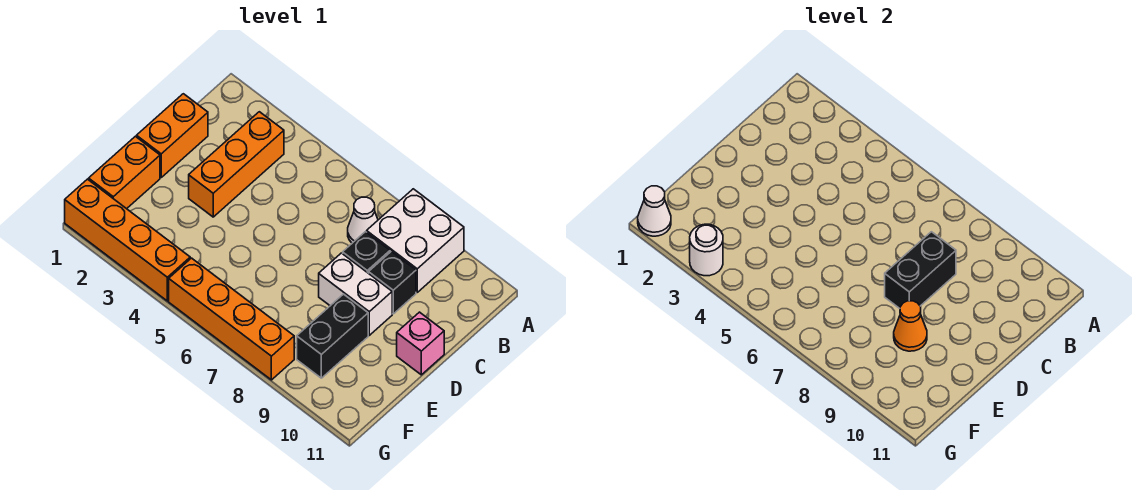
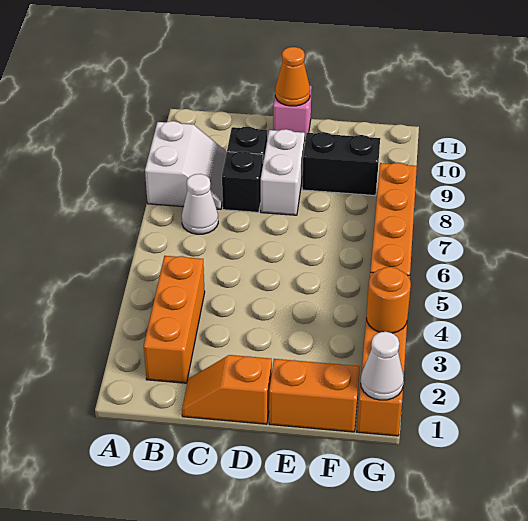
white 2x2 brick [367,189,464,292] -> white 2x2 slope [145,121,227,209]
orange 1x3 brick [189,112,284,217] -> orange 1x3 brick turned to [144,256,205,383]
orange 1x2 brick [137,94,208,177] -> orange 1x2 slope [182,355,272,424]
black 1x2 brick [885,232,956,308] -> none
orange 1x1 cone [894,301,927,351] -> orange 1x1 cone moved to [275,47,310,106]
white 1x1 round brick [690,224,723,276] -> orange 1x1 round brick [366,267,411,333]

